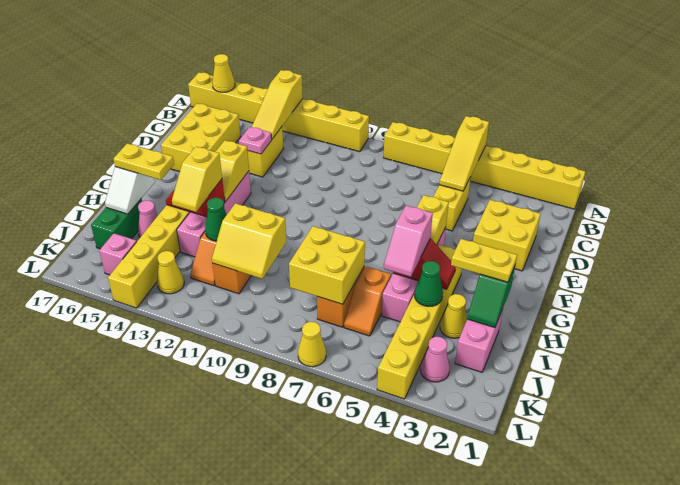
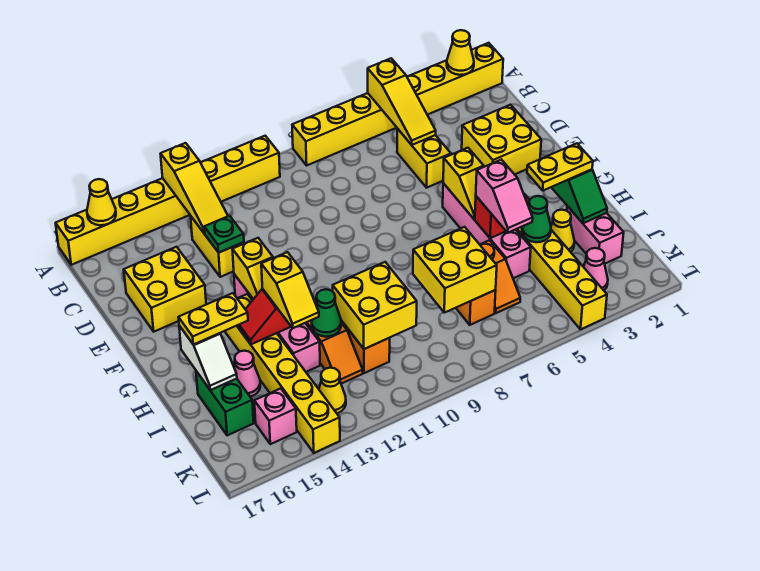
yellow 2x3 brick [161,103,241,172] -> yellow 2x2 brick [124,247,206,332]
pink 1x1 plate [239,127,272,154] -> green 1x1 plate [204,216,244,253]
yellow 2x2 slope [212,203,287,279] -> yellow 2x2 brick [333,262,417,349]
yellow 1x1 cone [298,322,326,367] -> yellow 1x1 cone moved to [447,30,474,75]

